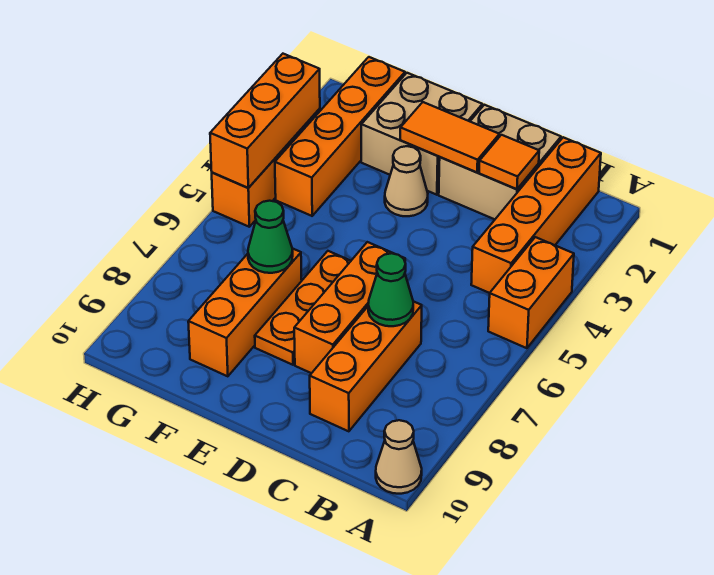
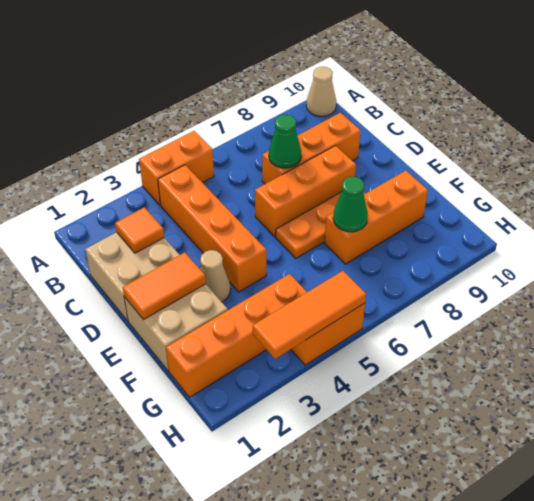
orange 1x4 brick [471,137,601,293] -> orange 1x4 brick turned to [158,165,266,292]
orange 1x2 tile [400,102,499,172] -> orange 1x2 tile turned to [123,253,206,320]
orange 1x3 brick [210,54,320,188] -> orange 1x3 tile [253,271,366,359]

